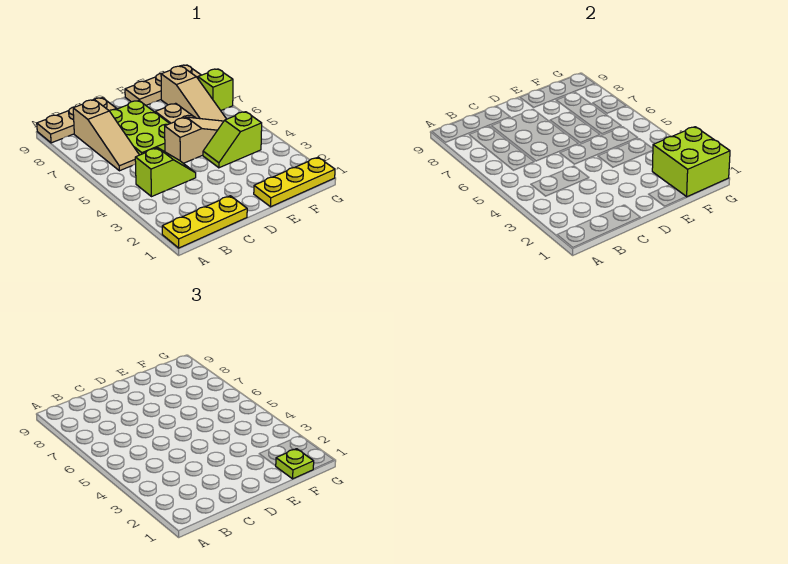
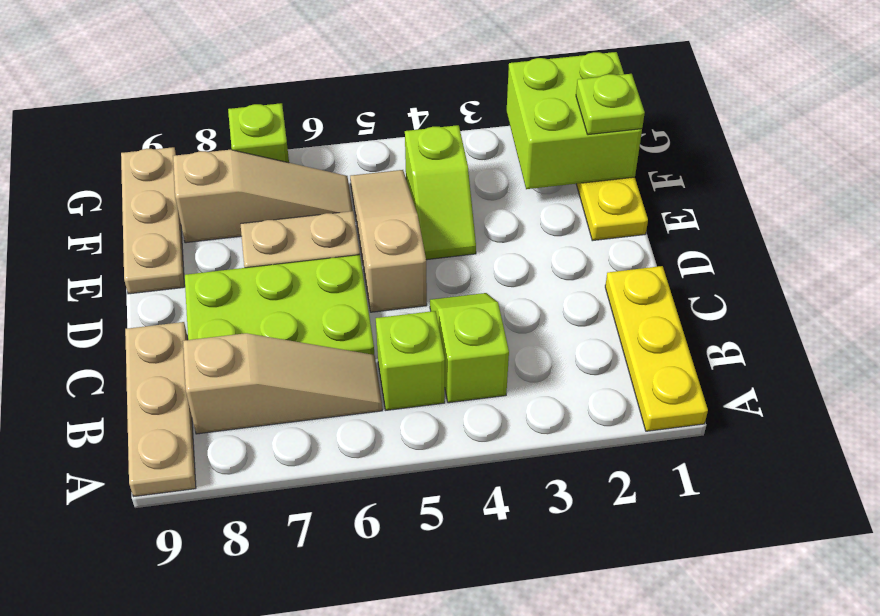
none -> lime 1x1 brick [376,311,445,410]

